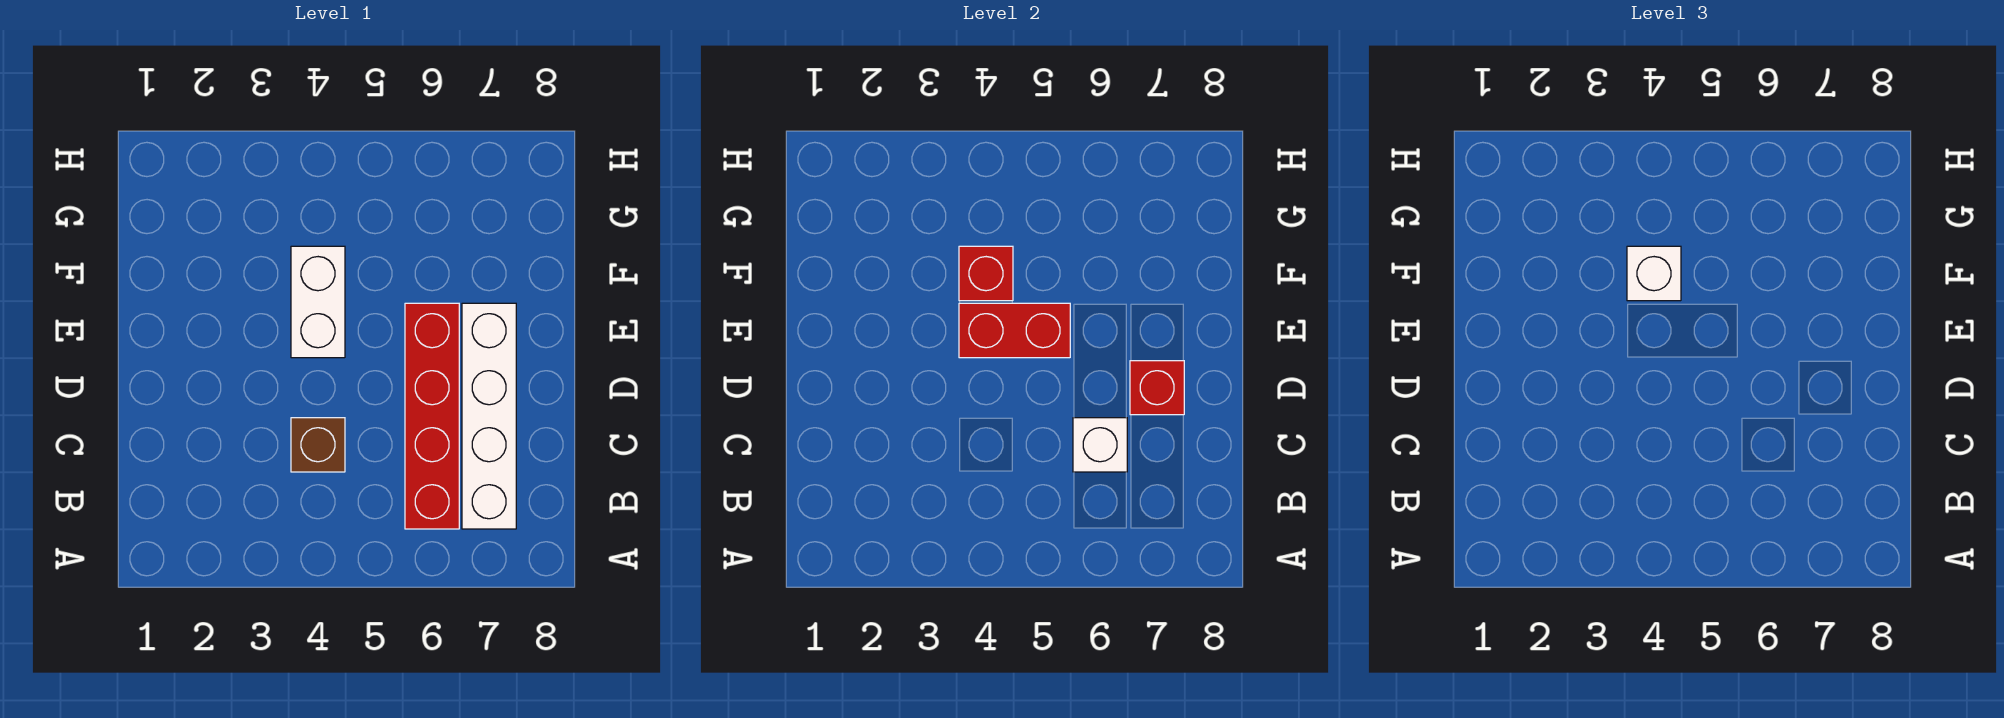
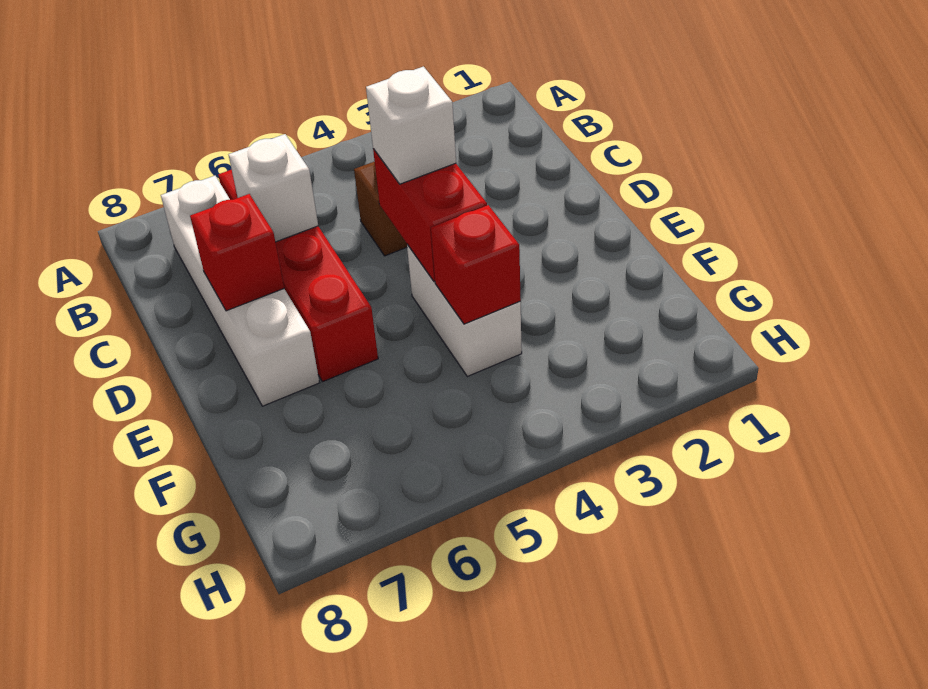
red 1x2 brick [959,303,1070,358] -> red 1x2 brick turned to [373,149,487,282]
white 1x1 brick [1627,246,1681,301] -> white 1x1 brick moved to [366,67,456,184]

